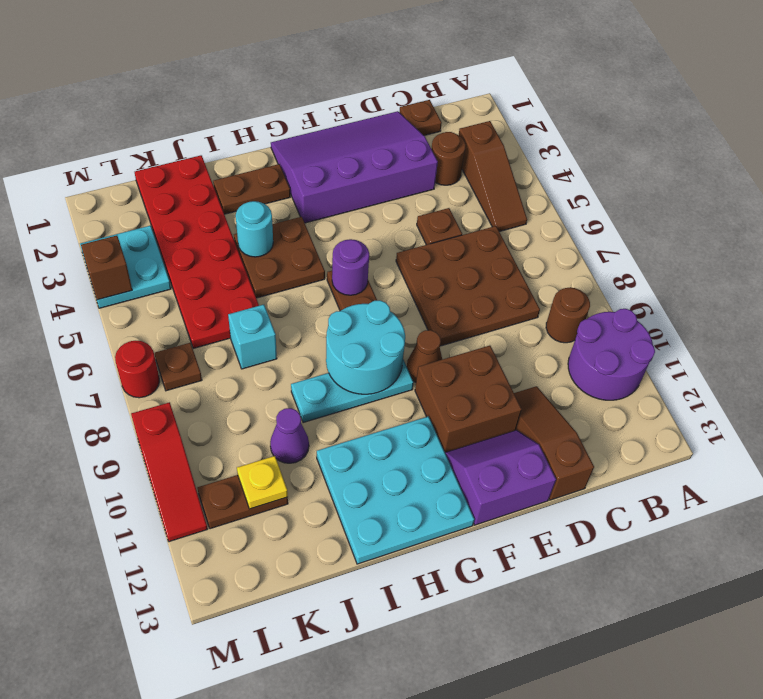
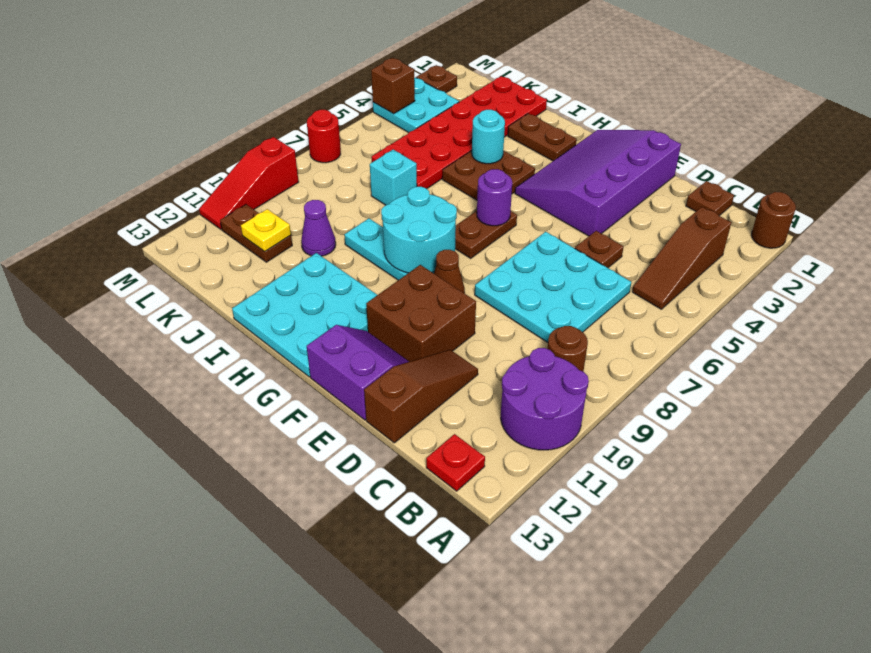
none -> red 1x1 plate [426,434,485,491]
brown 1x1 round brick [431,132,466,185] -> brown 1x1 round brick moved to [751,192,796,248]
brown 3x3 plate [396,226,540,346] -> cyan 3x3 plate [475,232,631,343]
purple 3x4 slope [271,111,438,223] -> purple 3x4 slope turned to [515,130,681,236]
brown 1x1 plate [154,343,202,391] -> brown 1x1 plate moved to [416,65,457,93]

